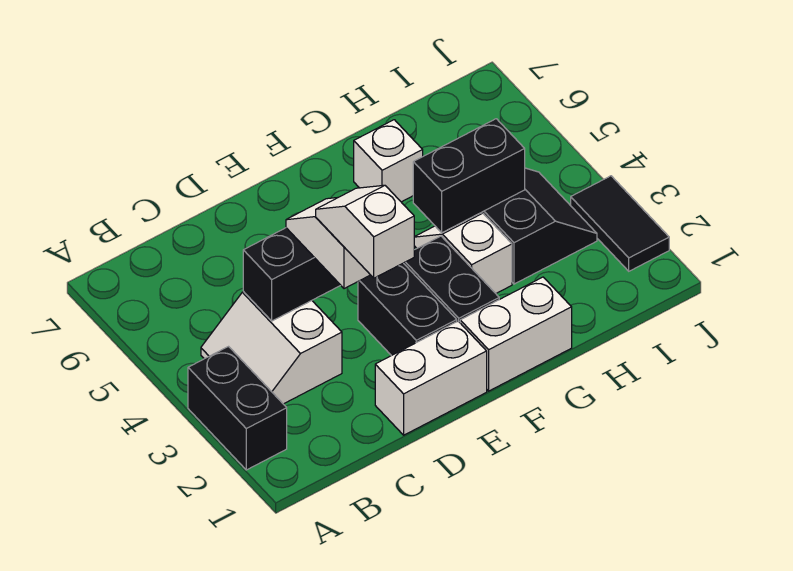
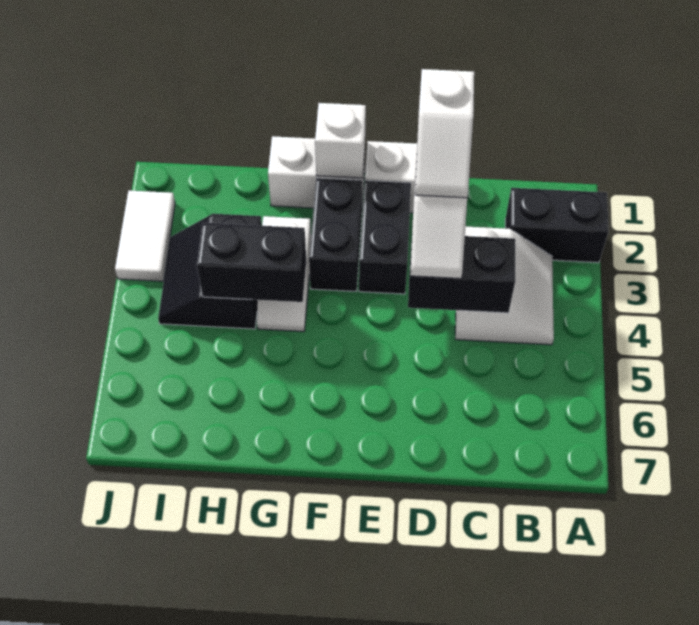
black 1x2 brick [188,347,287,470] -> black 1x2 brick turned to [505,188,609,263]
white 1x1 brick [354,120,423,202] -> white 1x1 brick moved to [315,103,366,178]
black 1x2 tile [571,176,669,271] -> white 1x2 tile [115,191,175,281]

